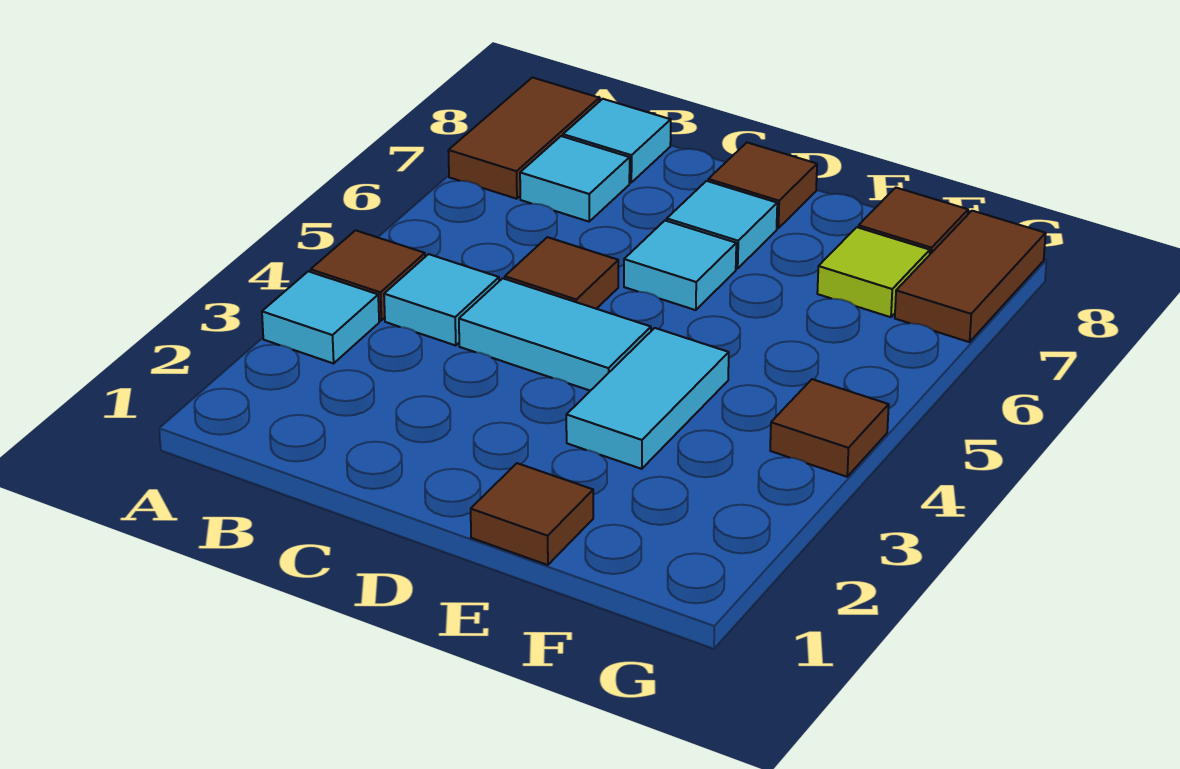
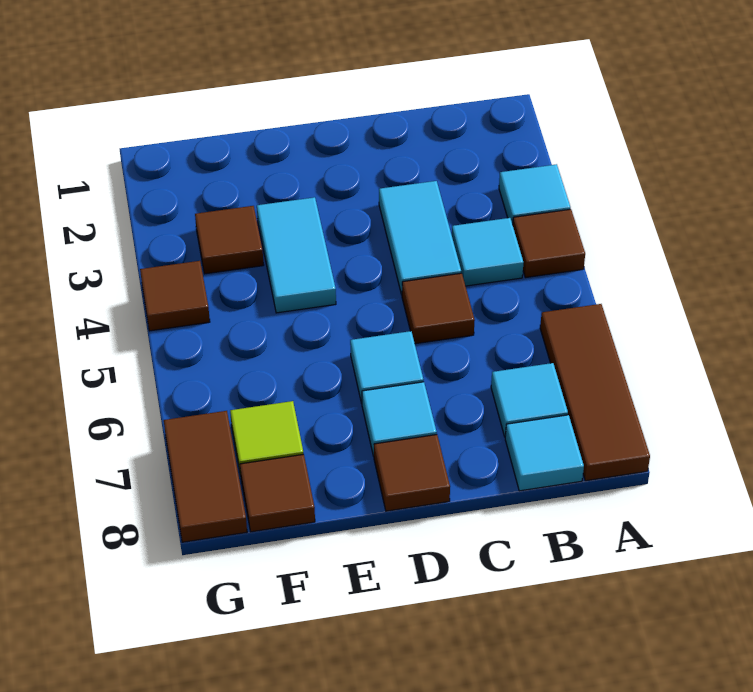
brown 1x2 tile [448,78,599,199] -> brown 1x3 tile [540,304,650,481]
cyan 1x2 tile [459,278,651,391] -> cyan 1x2 tile turned to [379,181,461,295]
brown 1x1 tile [471,463,593,565] -> brown 1x1 tile moved to [195,206,263,274]

